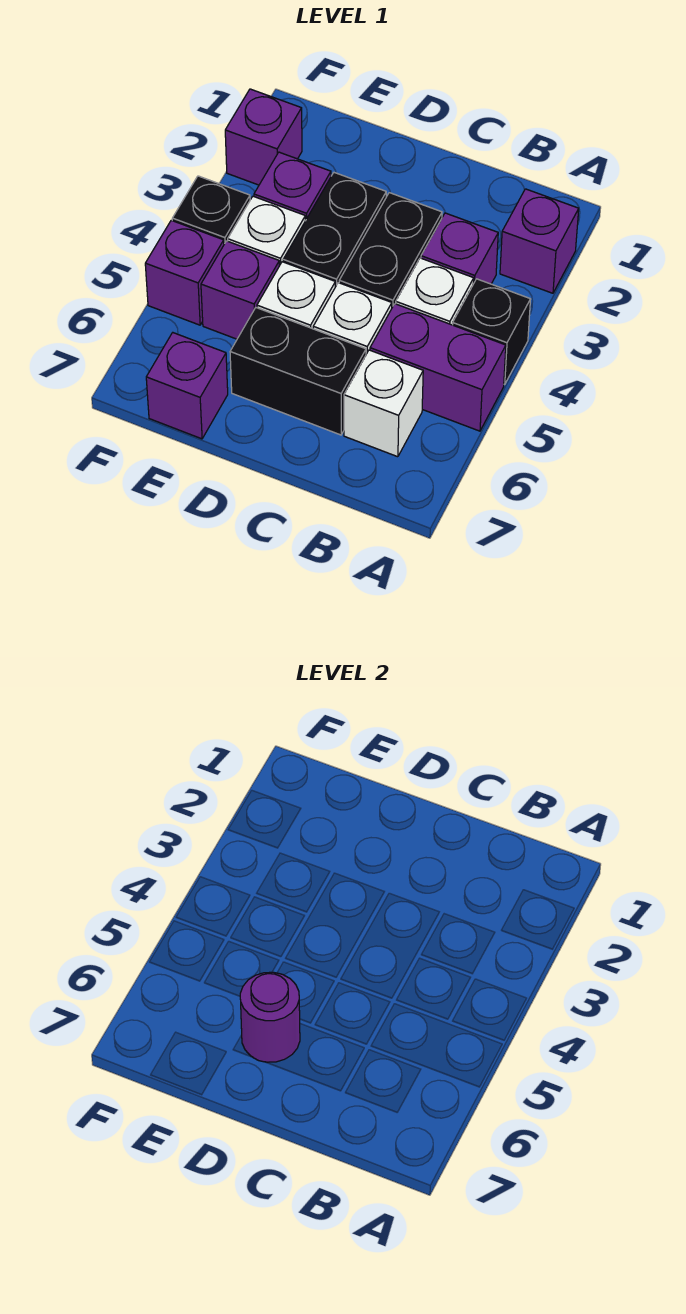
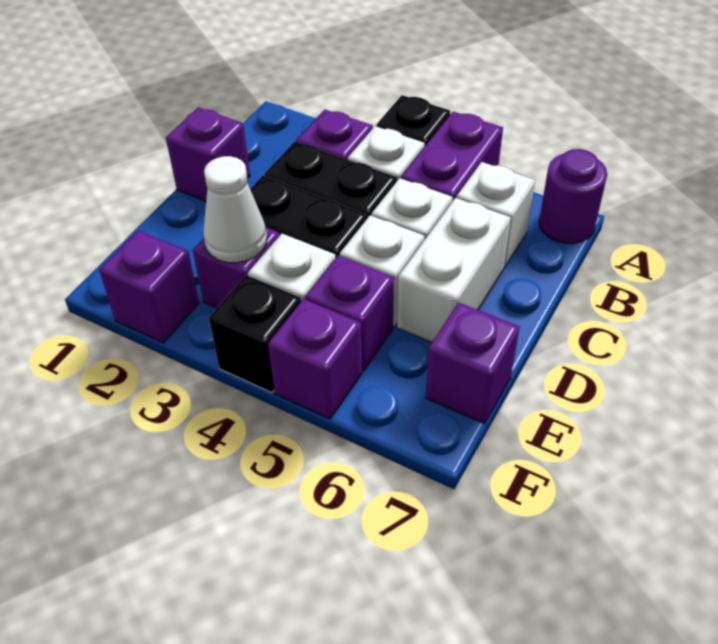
purple 1x1 brick [500,189,579,293] -> purple 1x1 brick moved to [166,107,250,201]
black 1x2 brick [230,308,366,435] -> white 1x2 brick [397,198,511,342]
purple 1x1 round brick [240,972,300,1062] -> purple 1x1 round brick moved to [539,149,607,244]
none -> white 1x1 cone [203,156,267,263]

